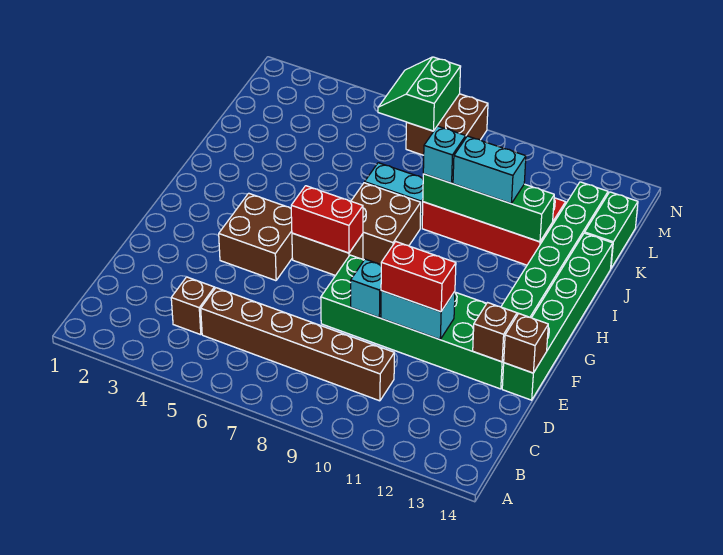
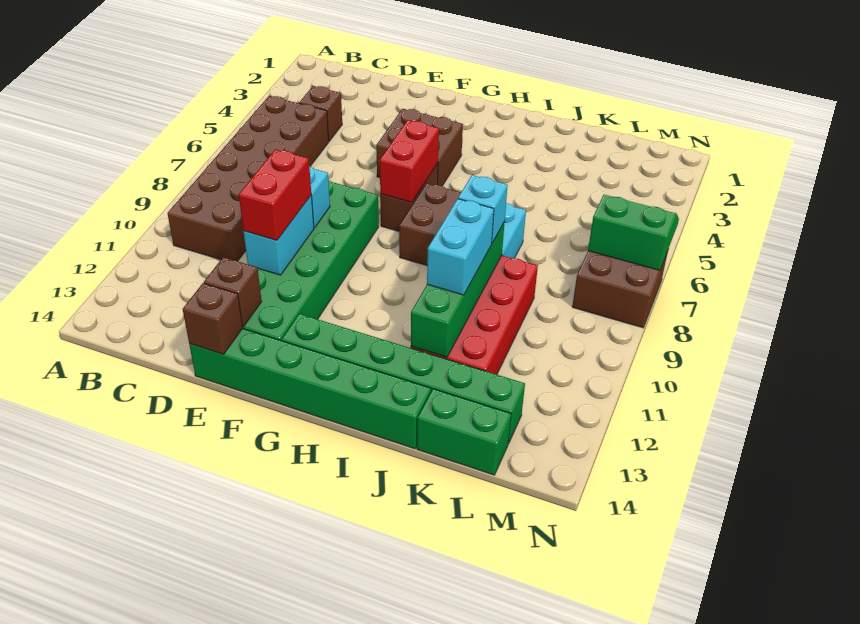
brown 1x6 brick [201,288,394,401] -> brown 2x6 brick [167,96,329,261]

